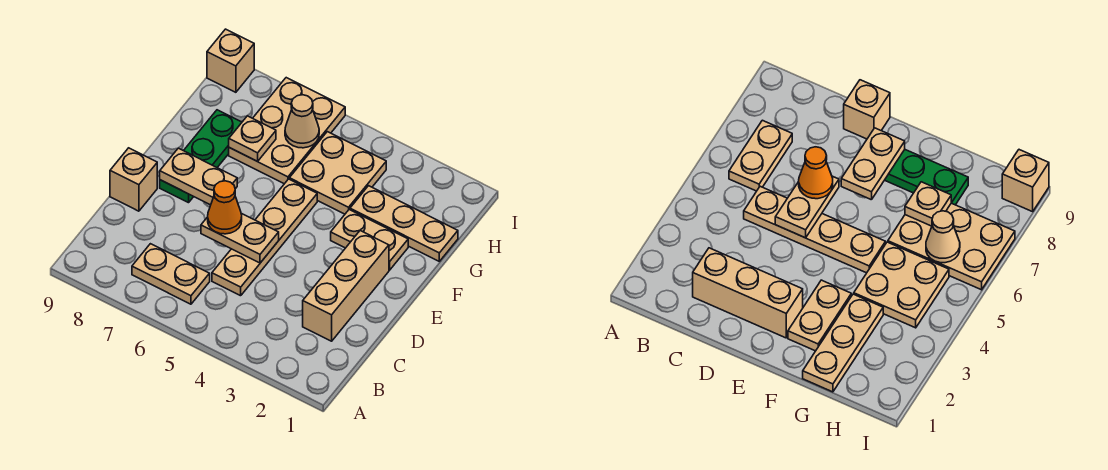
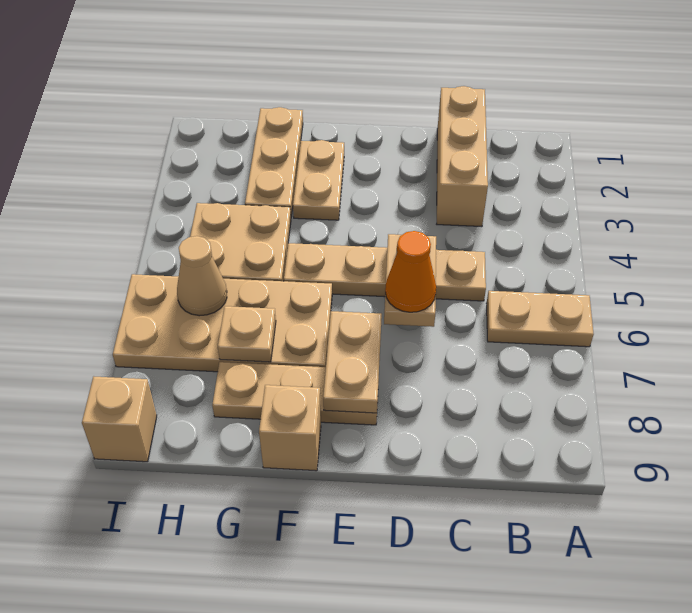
tan 1x2 plate [132,244,210,304] -> tan 1x2 plate turned to [486,291,594,347]
tan 1x3 brick [303,231,389,341] -> tan 1x3 brick turned to [437,86,488,227]
tan 1x1 brick [110,148,157,211] -> tan 1x1 brick moved to [259,385,321,471]
green 1x3 plate [160,110,242,203] -> tan 1x3 plate [212,362,379,425]
tan 2x3 plate [229,78,345,184] -> tan 2x4 plate [113,274,332,372]

